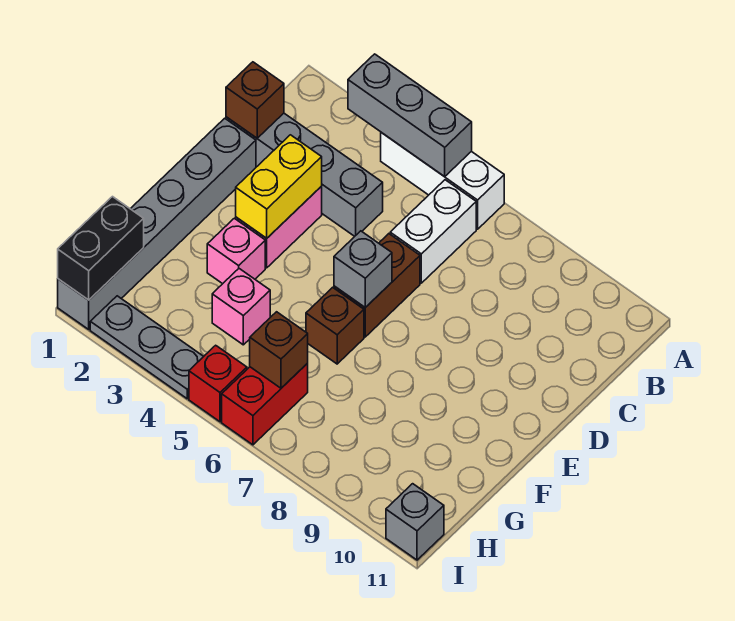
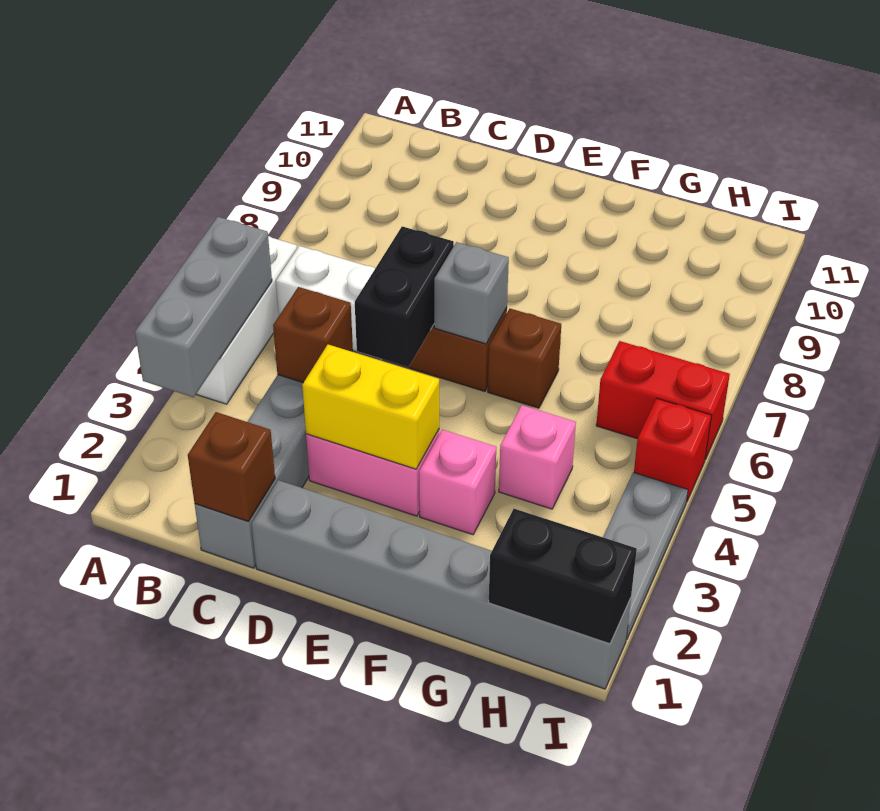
none -> black 1x2 brick [355,226,454,367]
brown 1x1 brick [250,312,308,388] -> brown 1x1 brick moved to [273,287,353,383]
grey 1x1 brick [386,484,444,560] -> none

